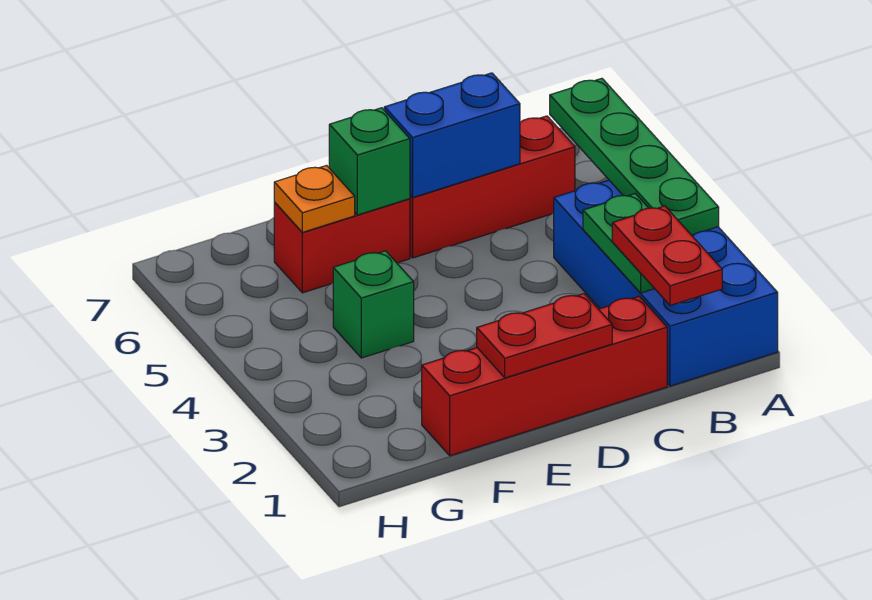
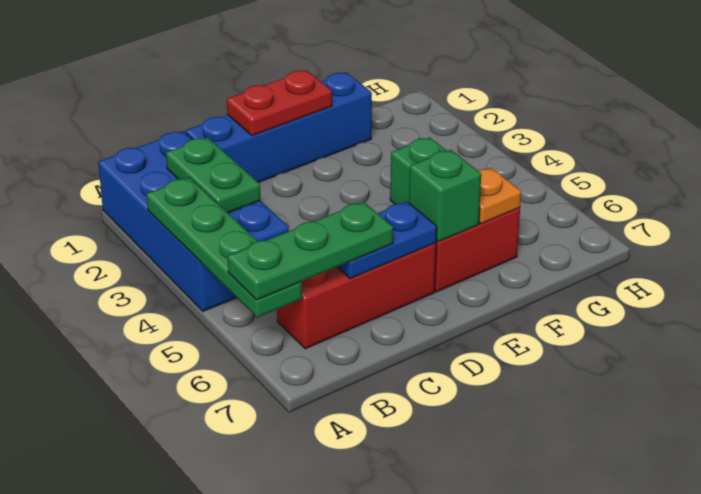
none -> green 1x3 plate [228,202,393,300]
red 1x2 plate [612,206,722,305] -> none
red 1x4 brick [422,296,667,456] -> blue 1x4 brick [185,72,372,183]
blue 1x2 brick [384,73,520,197] -> blue 1x2 plate [338,202,437,279]

